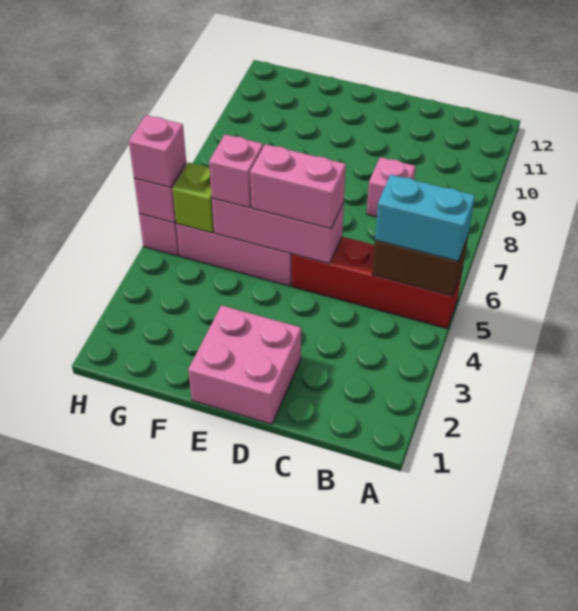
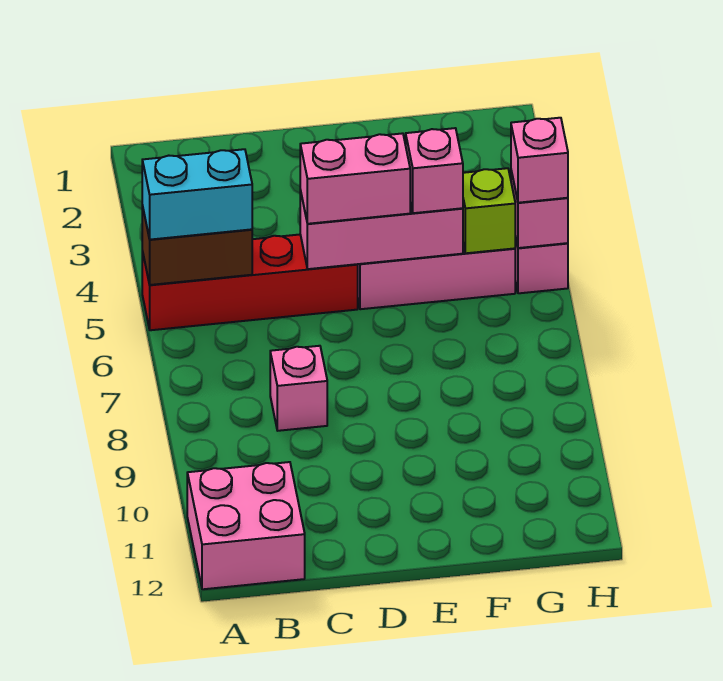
pink 2x2 brick [188,305,301,424] -> pink 2x2 brick moved to [187,462,305,589]

